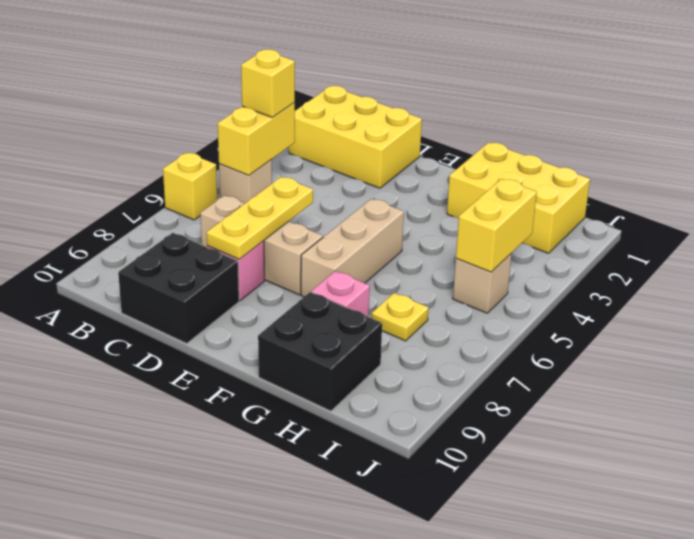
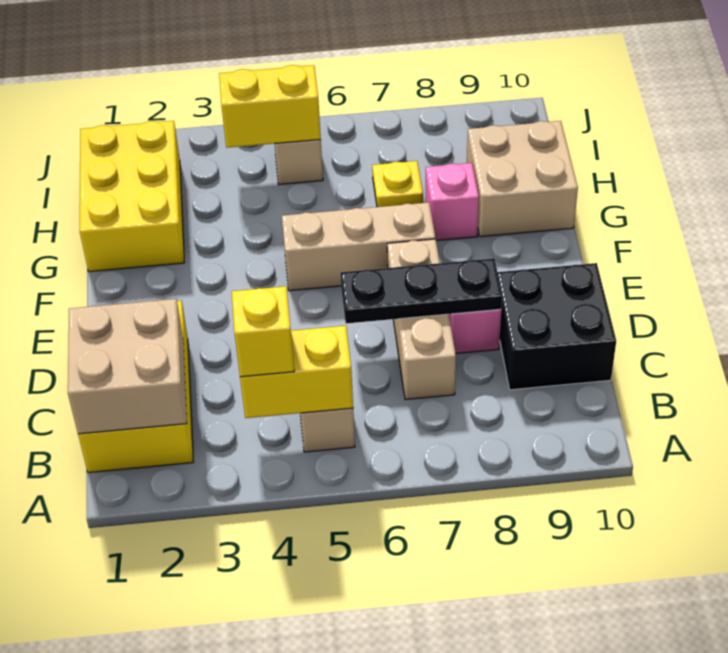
yellow 1x1 brick [163,153,217,220] -> none
none -> tan 2x2 brick [68,299,187,434]
yellow 1x3 plate [207,177,313,259] -> black 1x3 plate [340,258,502,324]
black 2x2 brick [258,292,382,411] -> tan 2x2 brick [467,121,578,237]

